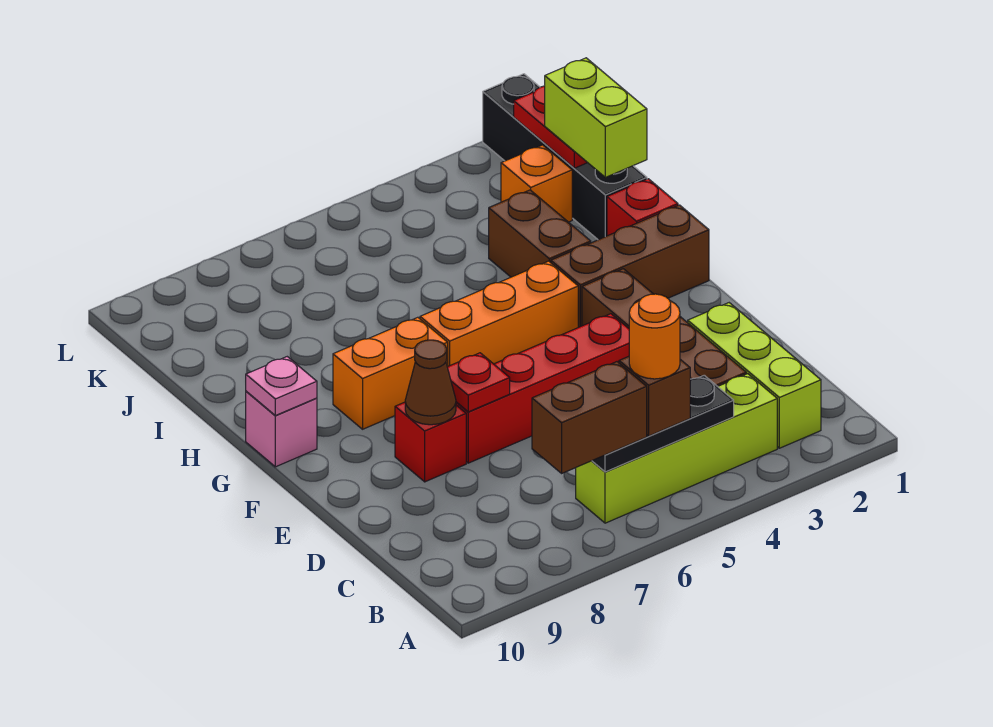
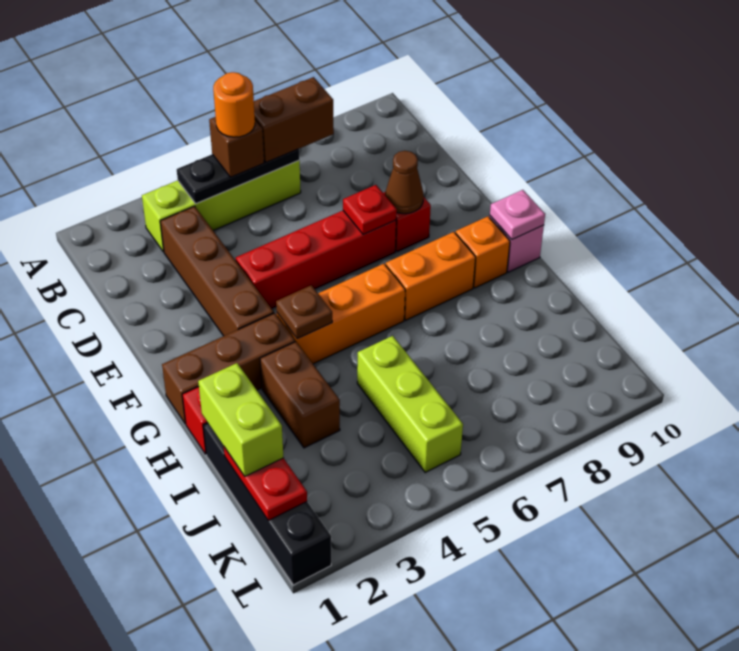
lime 1x3 brick [688,303,821,448] -> lime 1x3 brick moved to [357,336,463,472]
none -> brown 1x1 plate [276,285,332,339]
orange 1x1 brick [501,145,572,222] -> orange 1x1 brick moved to [456,216,510,288]

